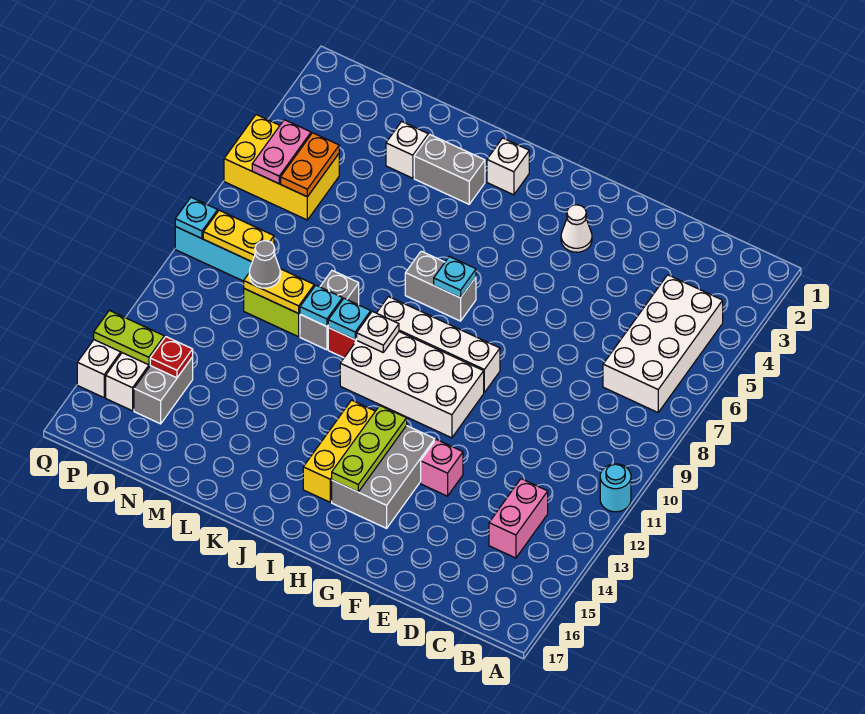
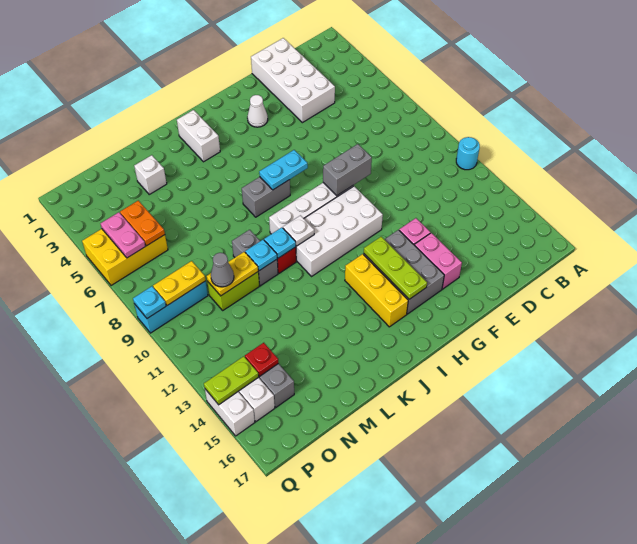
white 2x4 brick [603,275,723,412] -> white 2x4 brick moved to [251,38,335,123]
pink 1x2 brick [489,479,548,558] -> pink 1x2 brick moved to [415,233,462,289]
cyan 1x1 plate [434,256,476,298] -> cyan 1x2 plate [259,150,308,190]
white 1x1 brick [487,138,529,195] -> white 1x2 brick [177,110,220,162]
grey 1x2 brick [414,135,485,204] -> grey 1x2 brick moved to [323,144,372,196]

